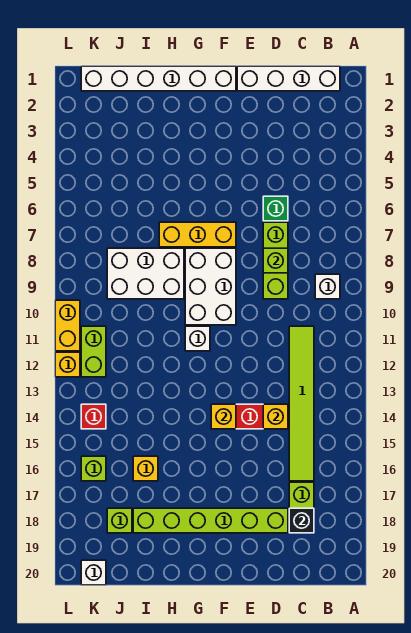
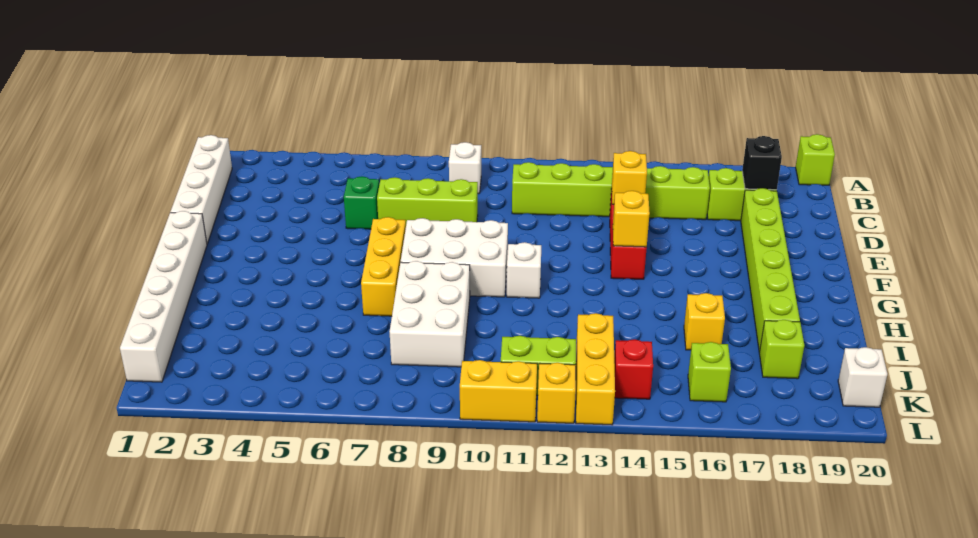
lime 1x6 tile [289,326,314,481] -> lime 1x6 brick [512,162,710,220]
lime 1x1 brick [263,248,288,273] -> lime 1x1 brick moved to [796,134,835,185]
none -> yellow 1x3 brick [576,313,615,425]

